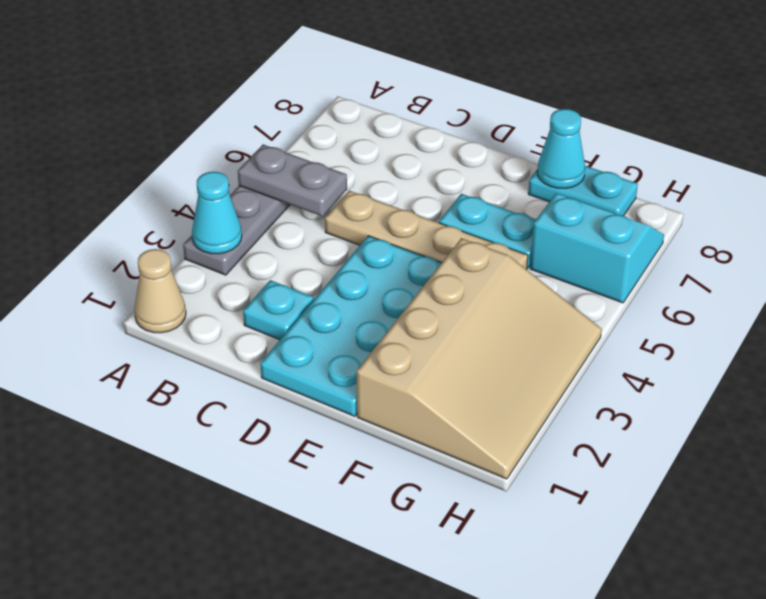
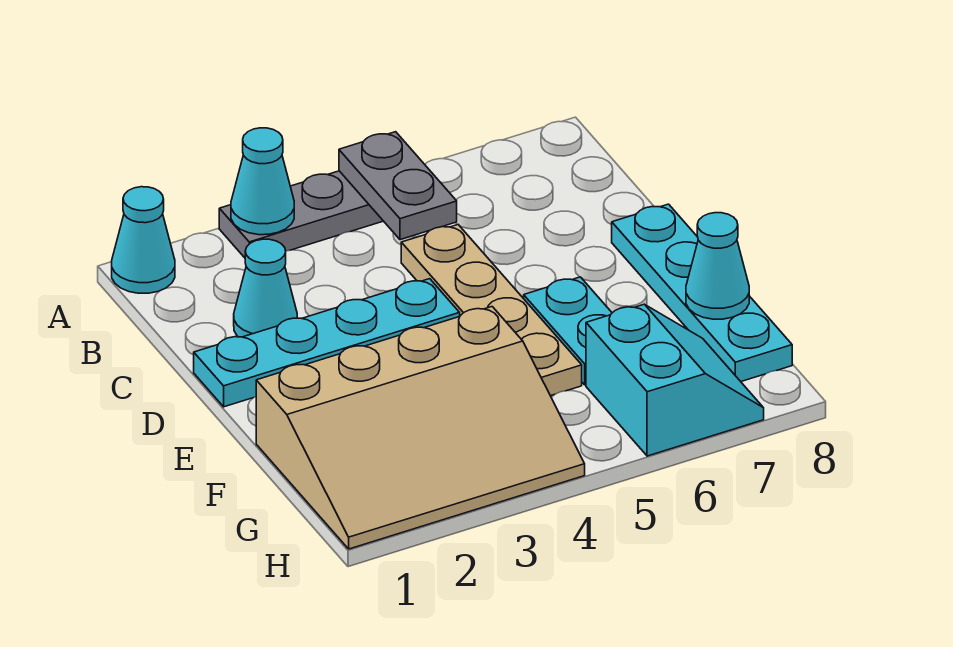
tan 1x1 cone [134,249,186,333] -> cyan 1x1 cone [112,187,175,293]
cyan 1x1 plate [243,280,314,340] -> cyan 1x1 cone [234,239,297,337]
cyan 2x4 plate [260,236,441,416] -> cyan 1x4 plate [194,279,460,407]
cyan 1x2 plate [528,166,638,216] -> cyan 1x4 plate [612,204,792,381]

